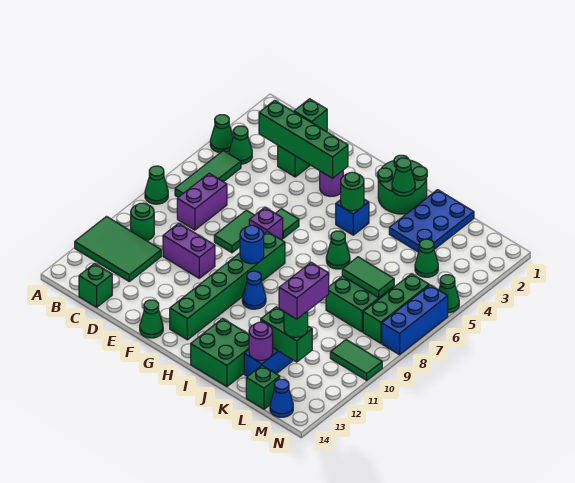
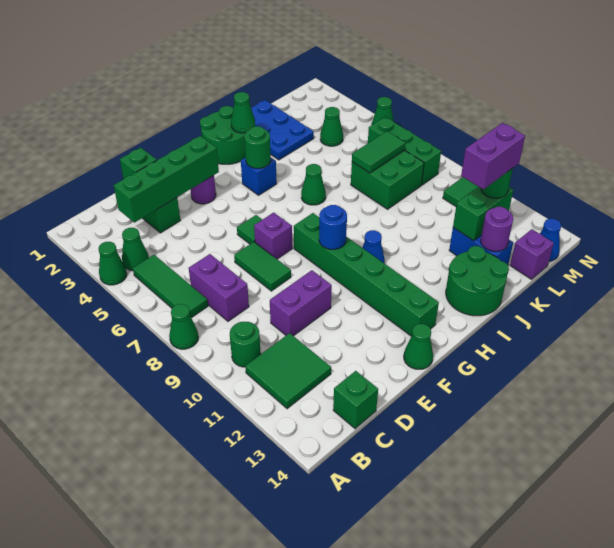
green 2x3 tile [75,217,161,281] -> green 2x2 tile [245,333,331,409]
green 2x2 brick [191,318,249,387] -> green 2x2 round brick [446,246,509,316]
purple 1x2 brick [279,262,329,319] -> purple 1x2 brick turned to [461,123,525,189]
green 1x1 brick [246,366,280,409] -> purple 1x1 brick [510,229,554,279]
blue 1x3 brick [382,285,448,355] -> none

